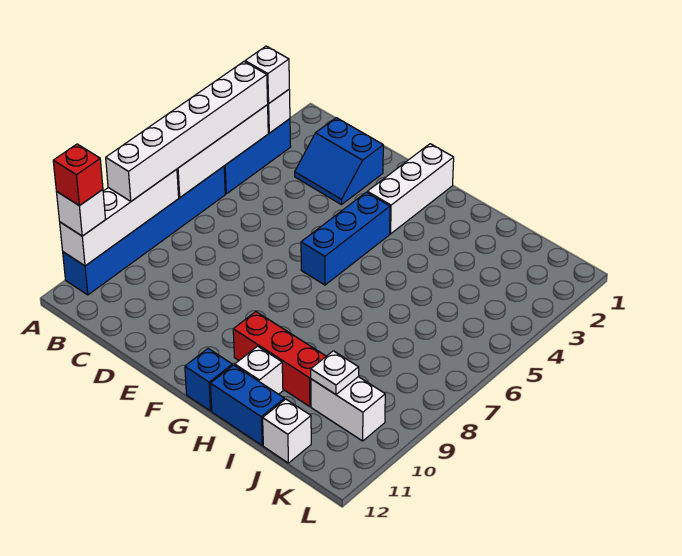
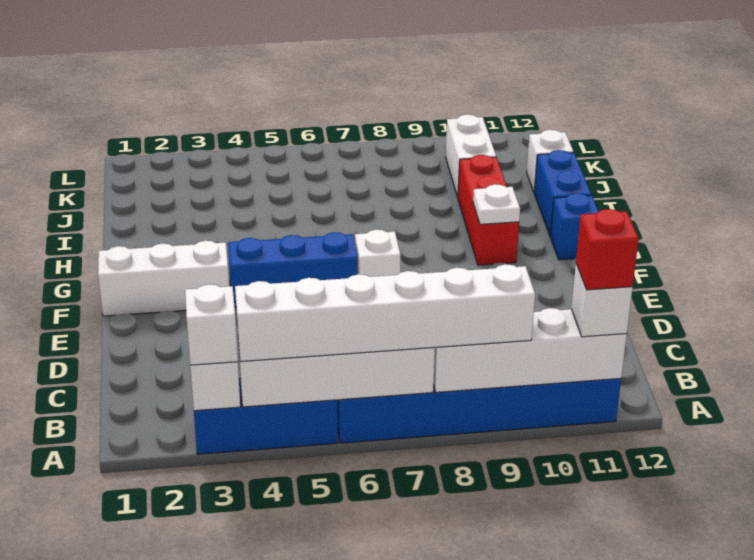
blue 2x2 slope [295,118,383,205] -> none
white 1x1 brick [235,346,283,394] -> white 1x1 brick moved to [355,230,401,277]
white 1x1 plate [311,351,359,394] -> white 1x1 plate moved to [473,184,520,224]

